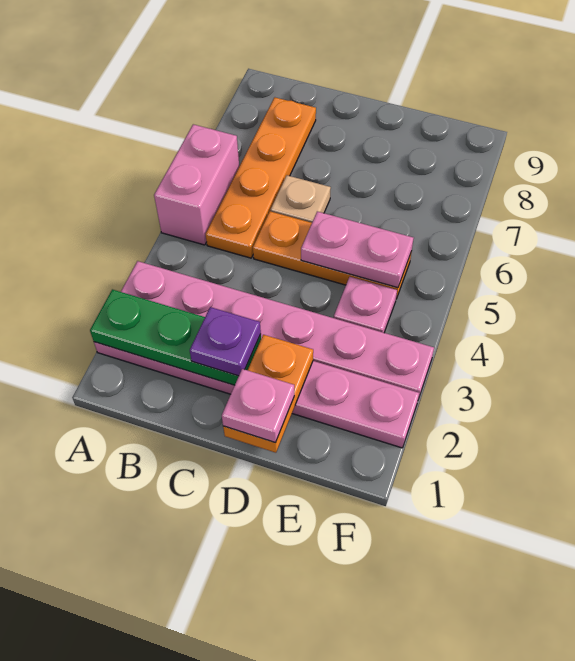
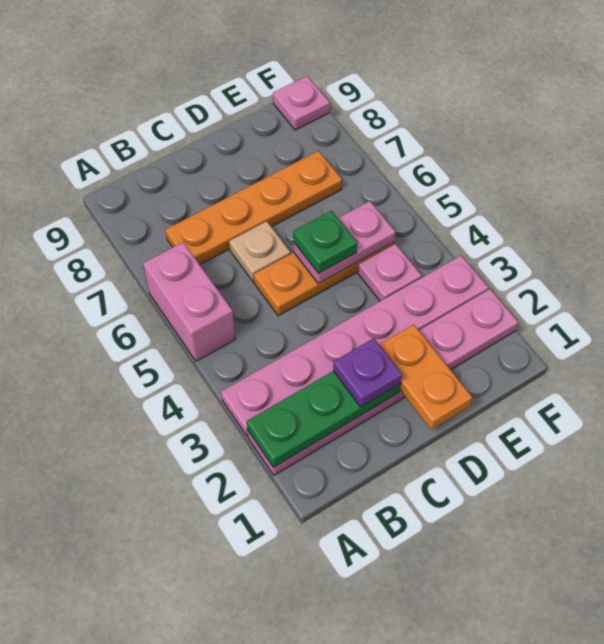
orange 1x4 plate [206,97,316,258] -> orange 1x4 plate turned to [165,151,342,264]
pink 1x1 plate [222,369,294,443] -> pink 1x1 plate moved to [273,76,330,130]
none -> green 1x1 plate [293,211,357,274]

